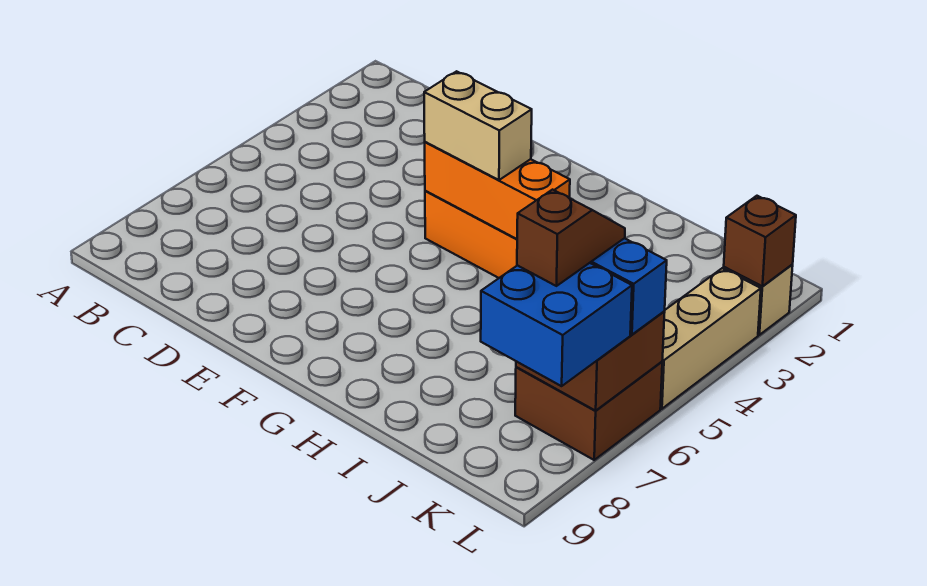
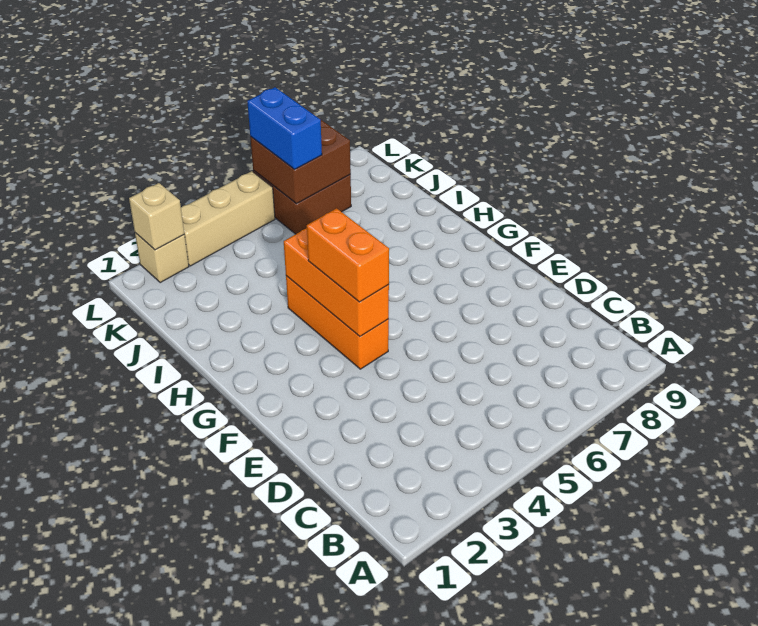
tan 1x2 brick [424,71,532,180] -> orange 1x2 brick [306,208,389,302]
brown 1x2 slope [517,190,625,286] -> none
blue 2x2 brick [481,263,632,386] -> none
brown 1x1 brick [724,196,796,286] -> tan 1x1 brick [129,183,184,250]

